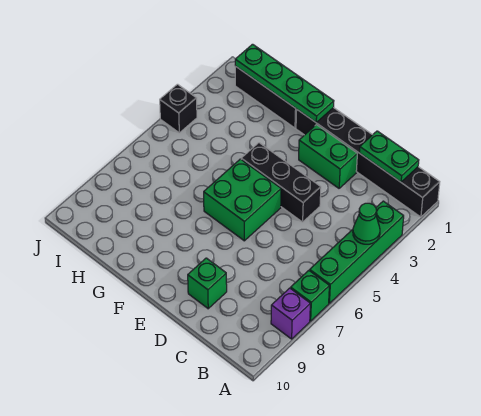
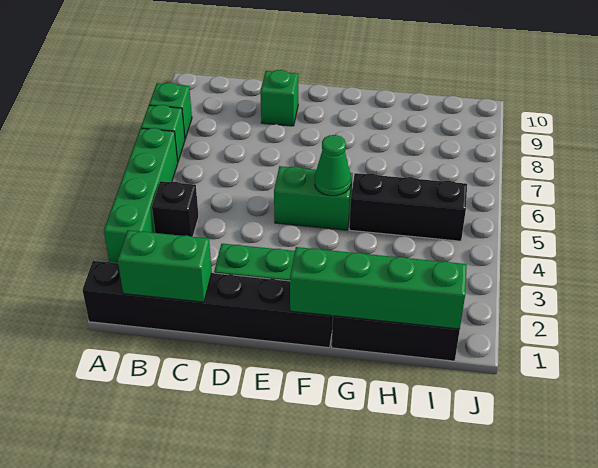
green 1x1 cone [353,203,380,244] -> green 1x1 cone moved to [315,135,351,196]
purple 1x1 brick [271,288,310,339] -> green 1x1 brick [149,83,192,139]
green 1x2 plate [359,131,419,182] -> green 1x2 brick [118,230,212,302]
black 1x3 brick [241,143,321,222] -> black 1x3 brick moved to [349,173,467,241]
green 2x2 brick [204,159,281,241] -> green 1x2 brick [274,166,353,230]
green 1x4 plate [235,44,334,122] -> green 1x4 brick [290,247,467,329]
black 1x1 brick [160,84,197,133] -> black 1x1 brick moved to [152,181,199,237]

